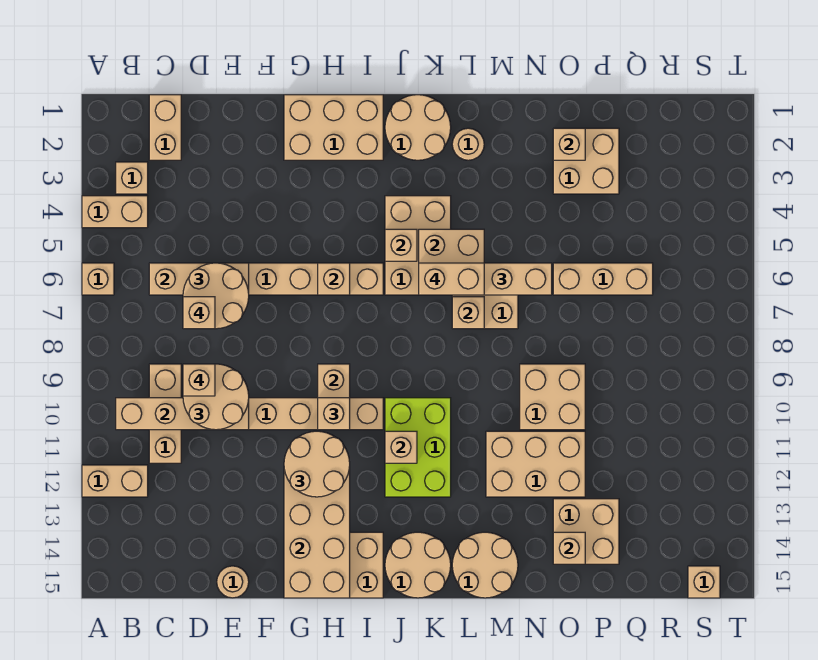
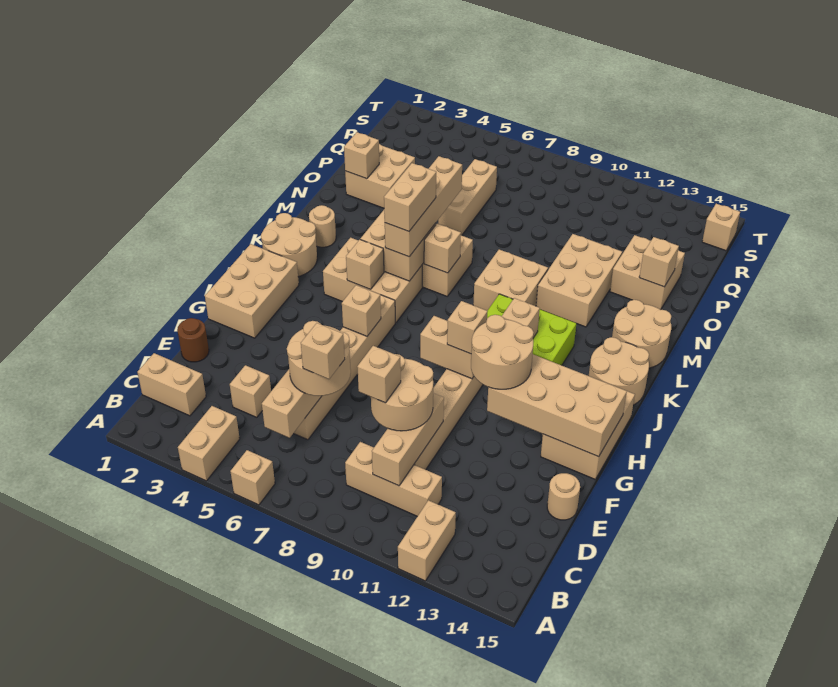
tan 1x1 brick [116,162,148,194] -> tan 1x1 brick moved to [230,365,271,417]
tan 1x4 brick [116,398,249,430] -> tan 1x3 brick [372,393,444,486]
none -> brown 1x1 round brick [177,318,209,362]
tan 2x2 brick [520,364,585,430] -> tan 2x2 brick moved to [473,249,548,311]

